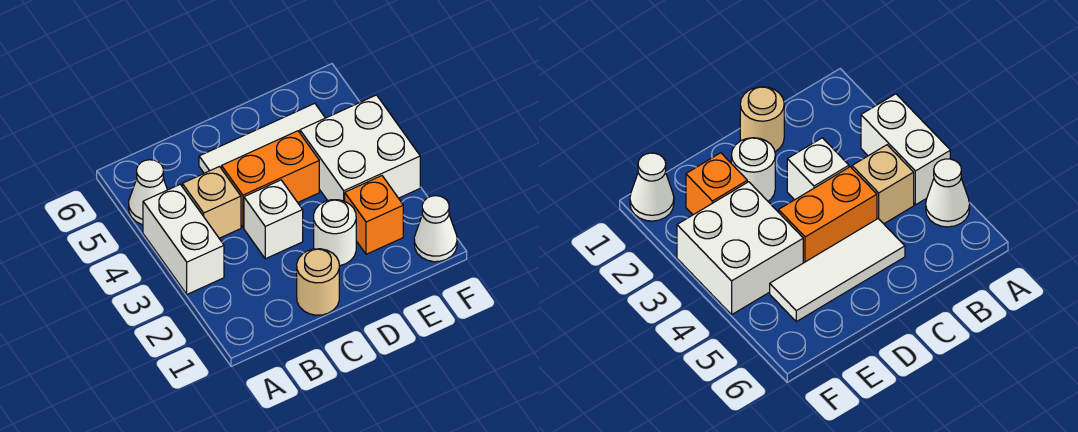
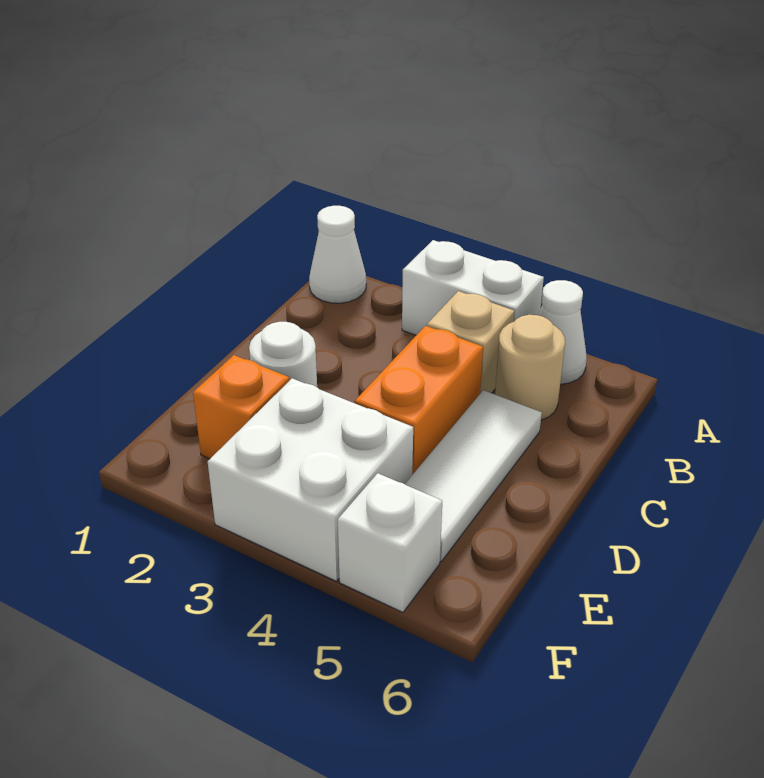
tan 1x1 round brick [297,249,339,315] -> tan 1x1 round brick moved to [495,315,565,420]
white 1x1 brick [244,180,303,259] -> white 1x1 brick moved to [338,473,442,612]
white 1x1 cone [414,196,457,262] -> white 1x1 cone moved to [309,206,366,303]

